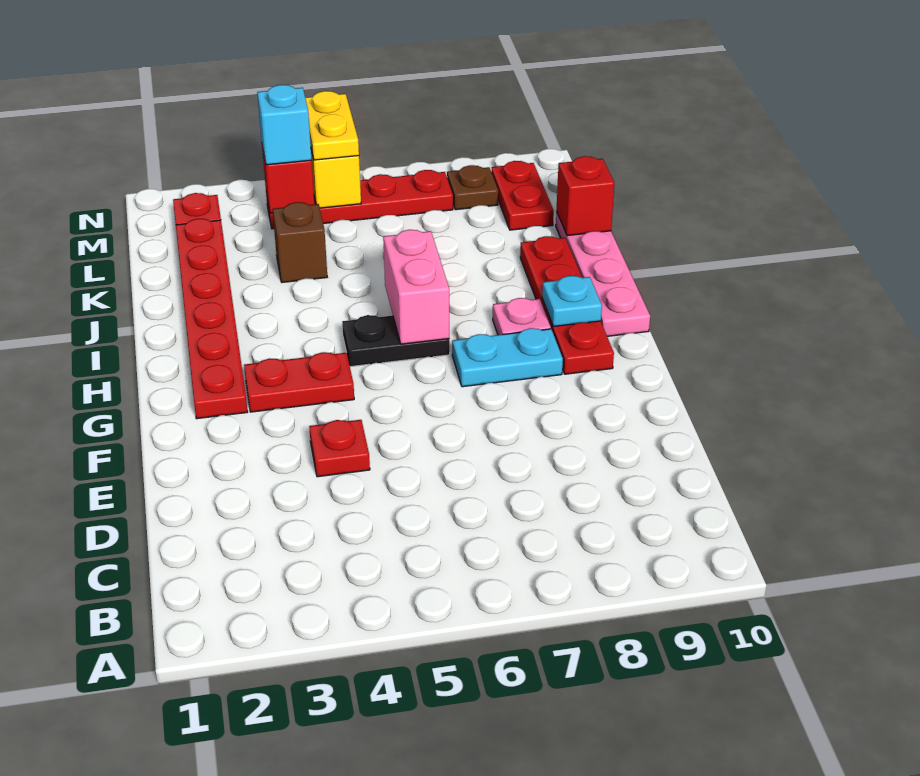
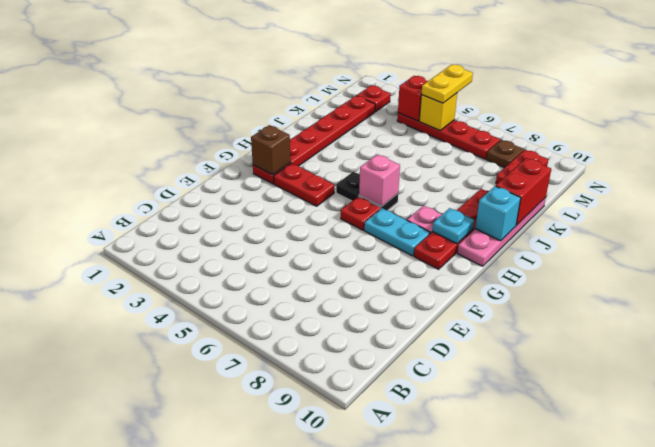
red 1x1 plate [309,420,370,477] -> red 1x1 plate moved to [341,196,381,230]
pink 1x2 brick [383,230,449,344] -> pink 1x1 brick [359,154,400,206]
brown 1x1 brick [273,202,327,282] -> brown 1x1 brick moved to [251,125,291,175]
red 1x1 brick [556,156,614,236] -> red 1x2 brick [496,158,551,225]
cyan 1x1 brick [257,85,312,165] -> cyan 1x1 brick moved to [475,186,521,241]

